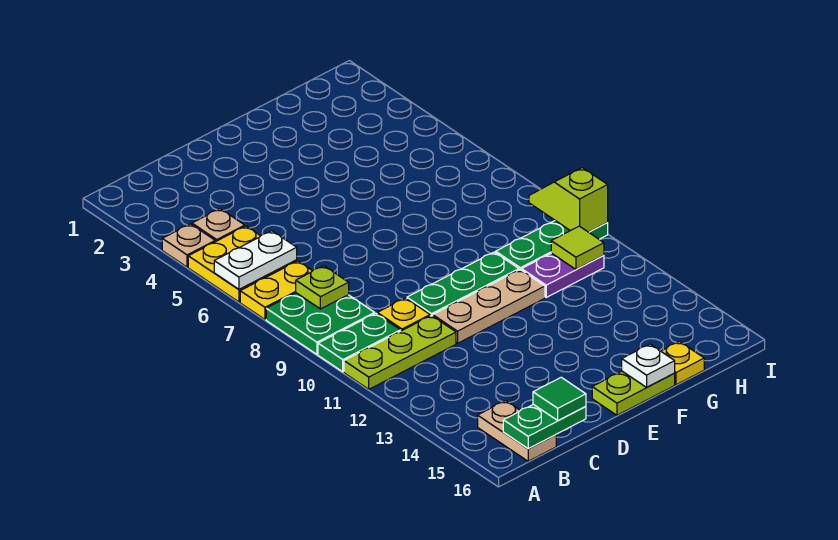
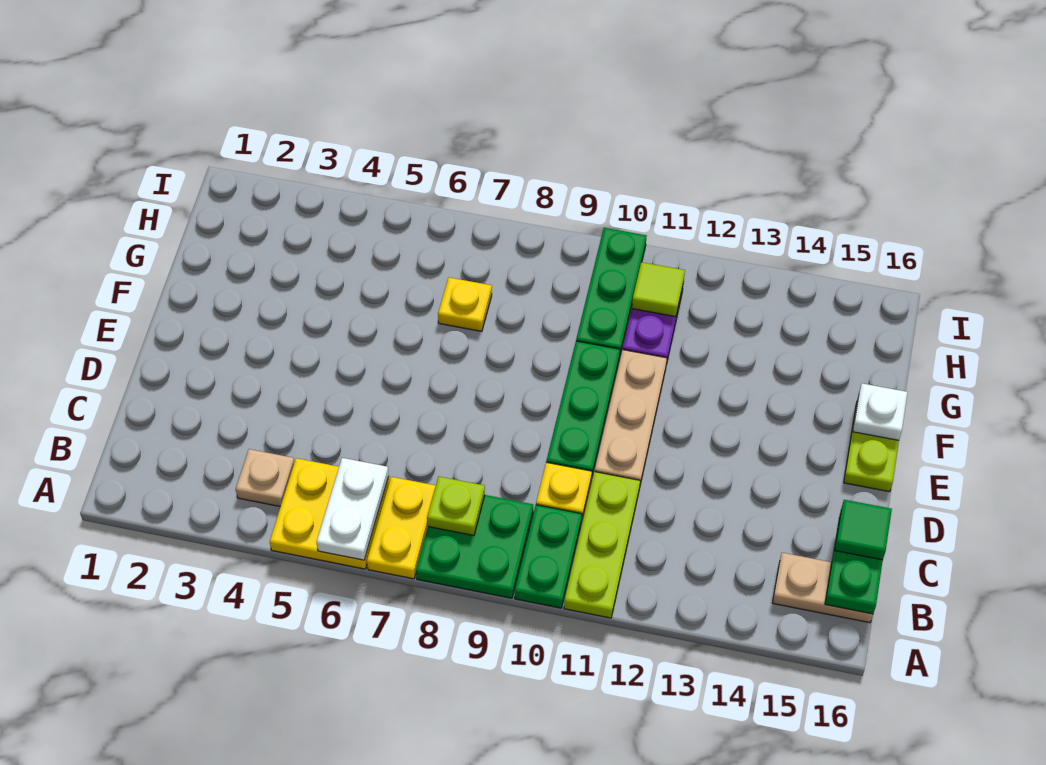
tan 1x1 plate [162,224,215,267] -> none
yellow 1x1 plate [661,342,704,385] -> yellow 1x1 plate moved to [438,278,492,331]
lime 1x2 slope [529,168,608,232] -> none

